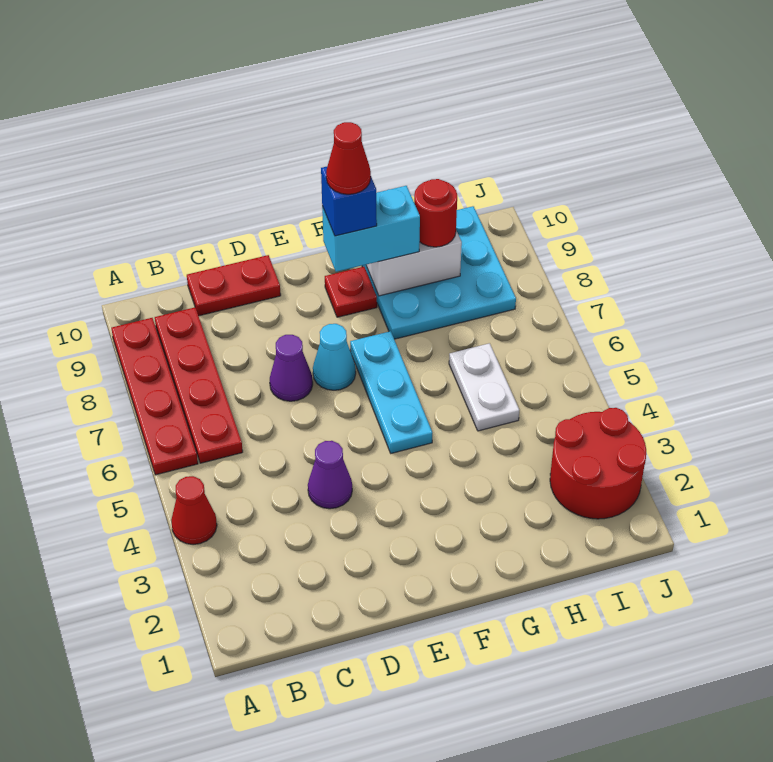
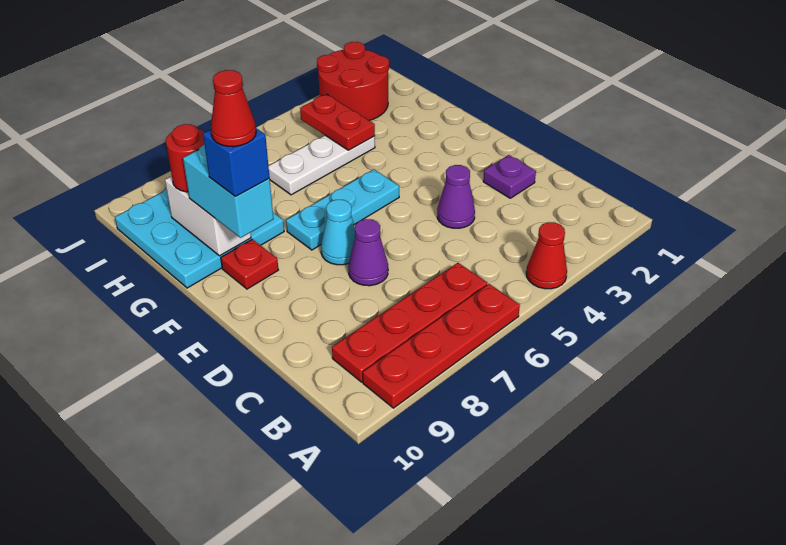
red 1x2 plate [187,255,281,316] -> red 1x2 plate moved to [300,94,375,150]
none -> purple 1x1 plate [483,155,536,198]
white 1x2 plate [449,343,519,431] -> white 1x3 plate [268,136,375,195]

